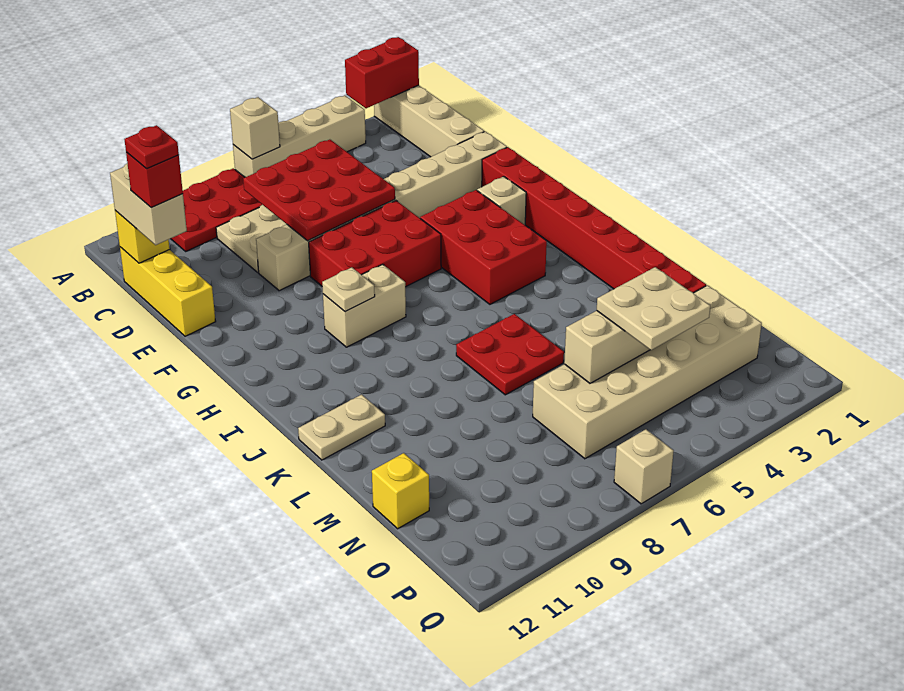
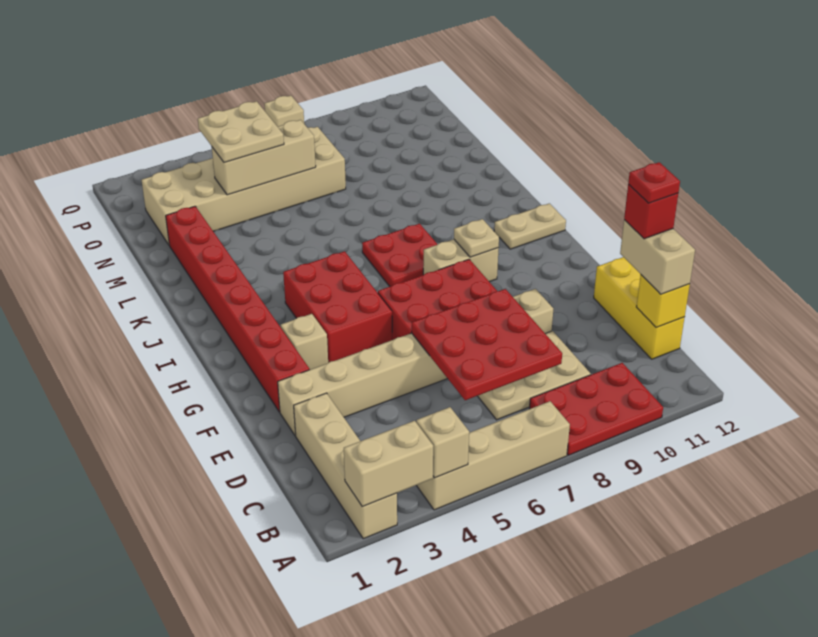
red 1x2 brick [345,37,419,108] -> tan 1x2 brick [344,421,433,507]
tan 1x1 brick [230,97,280,159] -> tan 1x1 brick moved to [416,407,469,478]
red 2x2 plate [456,314,564,395] -> red 2x2 plate moved to [362,224,437,286]
tan 1x2 plate [298,395,385,460] -> tan 1x2 plate moved to [494,203,566,249]
yellow 1x1 brick [372,453,429,529] -> none

